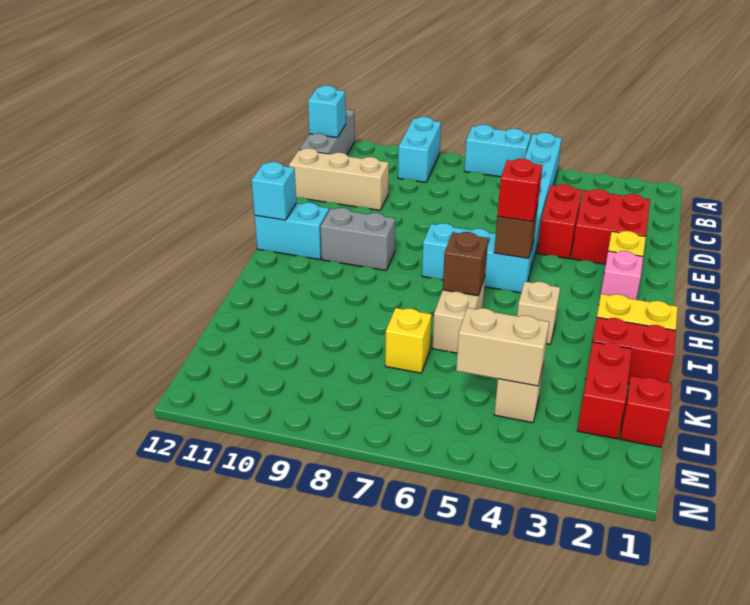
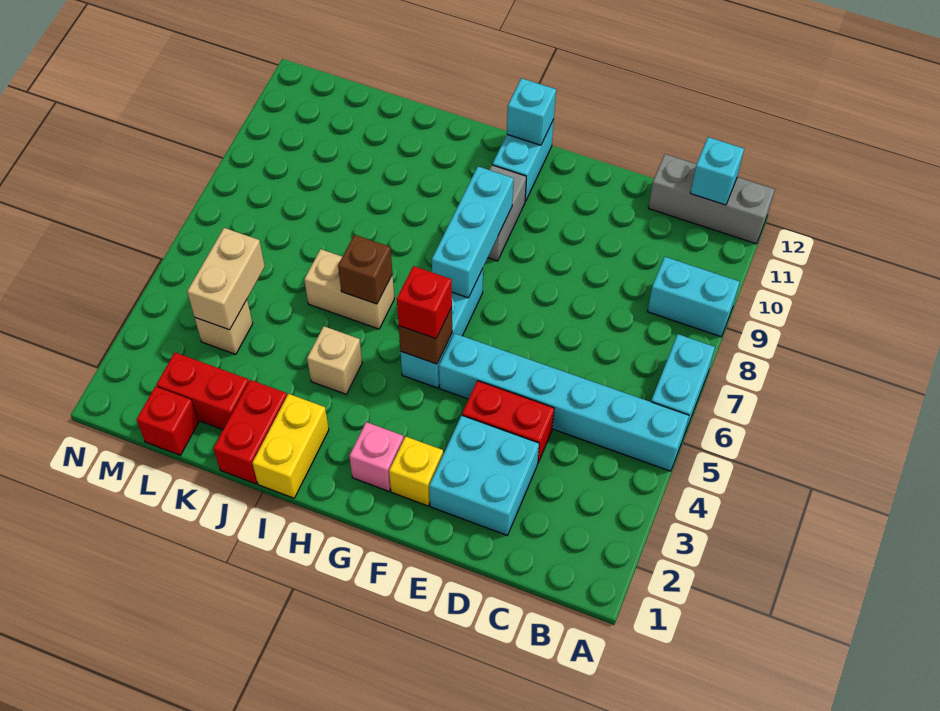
red 2x2 brick [571,189,650,264] -> cyan 2x2 brick [429,415,539,535]
tan 1x3 brick [289,148,389,210] -> none
none -> cyan 1x3 brick [432,167,514,298]
yellow 1x1 brick [385,308,432,373] -> none

